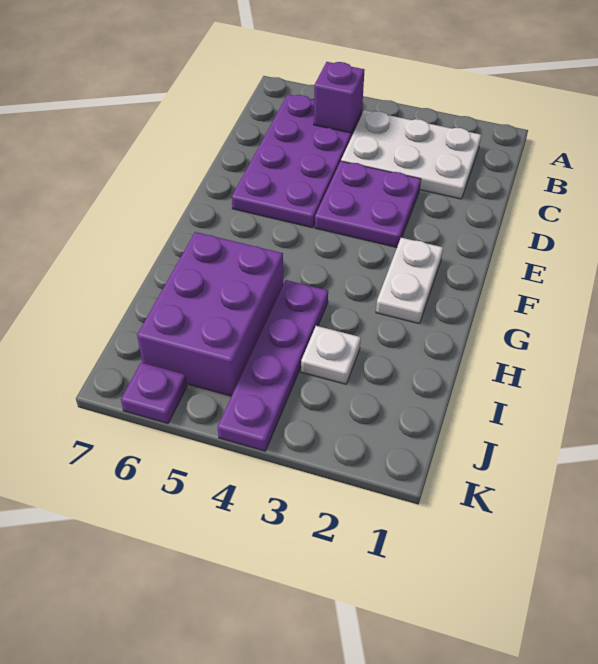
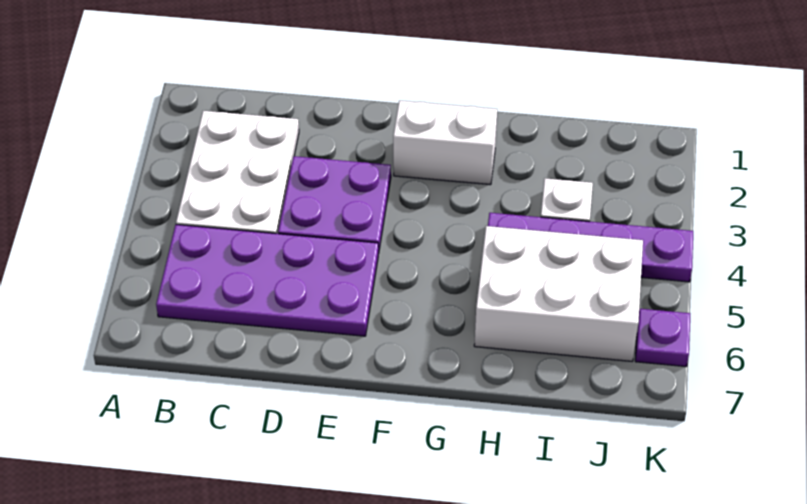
purple 1x1 brick [314,62,365,133] -> none
white 1x2 plate [376,238,443,324] -> white 1x2 brick [393,101,497,185]
purple 2x3 brick [137,232,283,396] -> white 2x3 brick [474,226,643,361]

